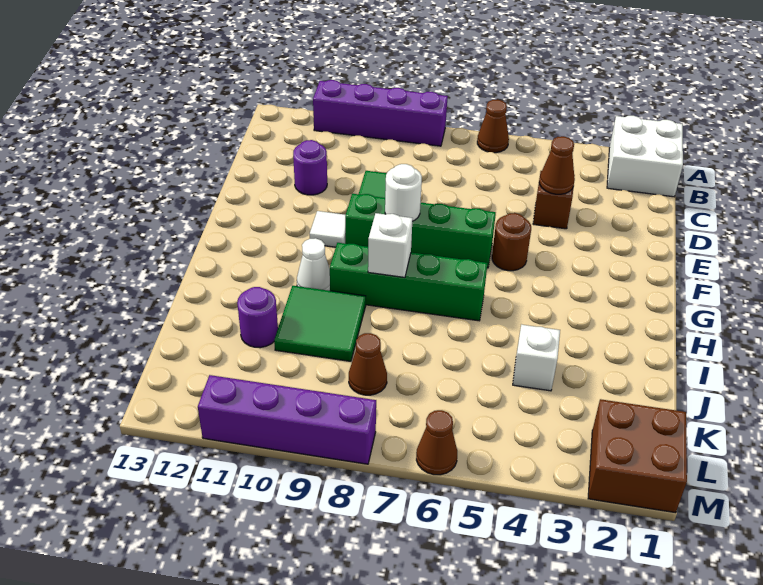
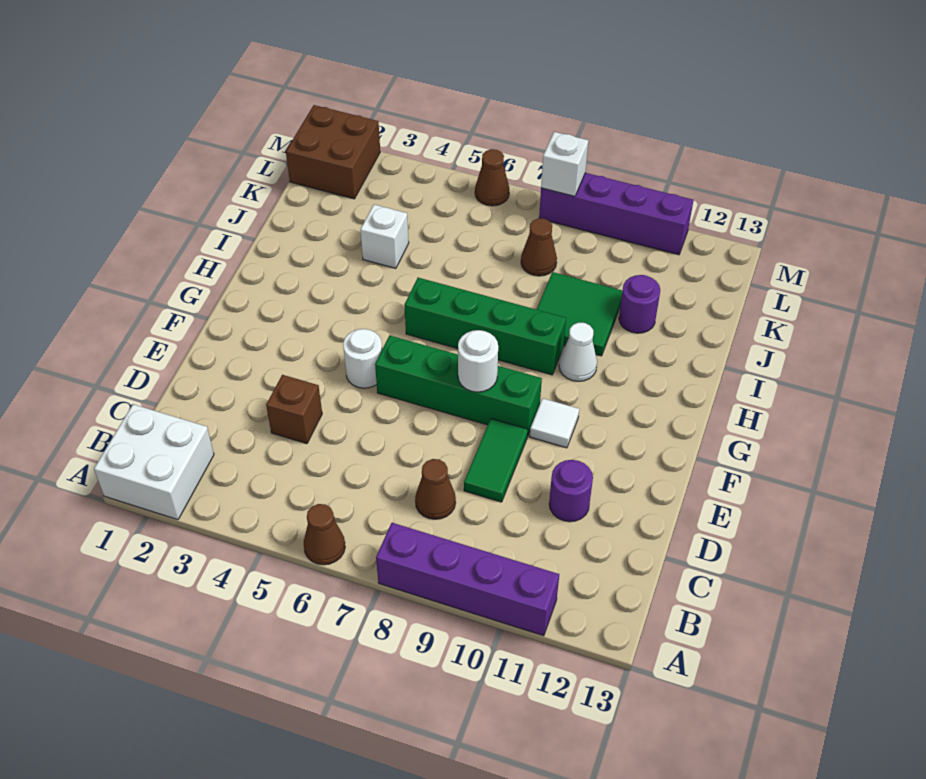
brown 1x1 cone [539,136,575,194] -> brown 1x1 cone moved to [415,459,456,519]
brown 1x1 round brick [492,213,531,271] -> white 1x1 round brick [343,329,382,388]
white 1x1 brick [368,213,413,278] -> white 1x1 brick moved to [541,132,588,196]

